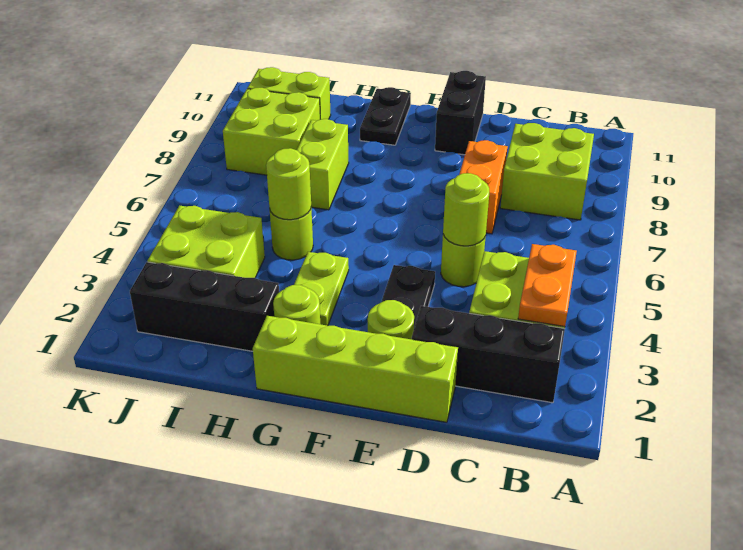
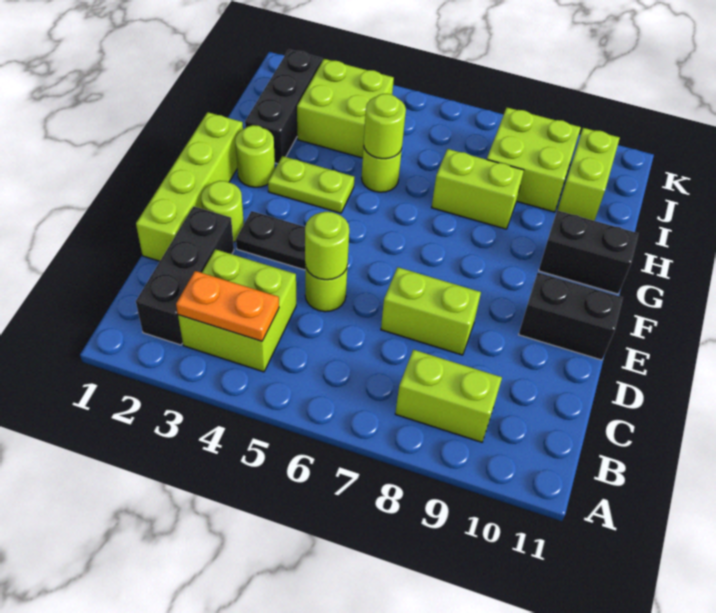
lime 2x2 brick [500,123,594,220] -> lime 1x2 brick [395,350,502,442]
orange 1x2 brick [459,140,508,234] -> lime 1x2 brick [381,267,481,355]
black 1x2 plate [360,87,411,145] -> black 1x2 brick [539,210,638,294]

